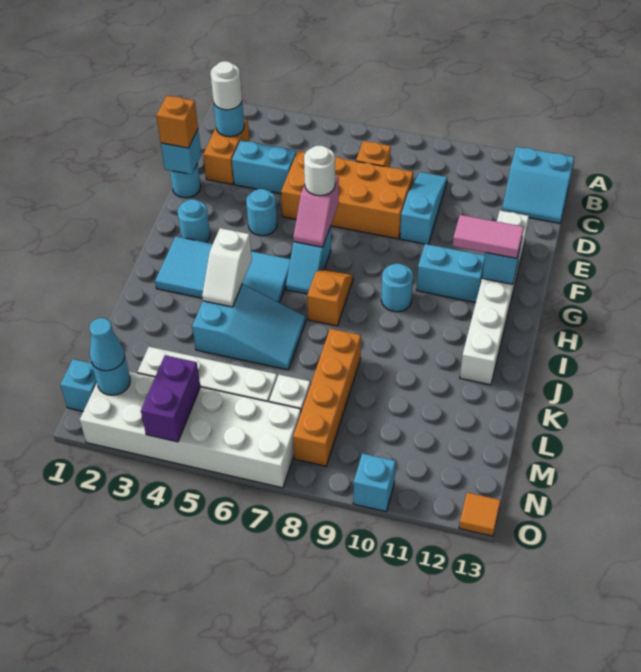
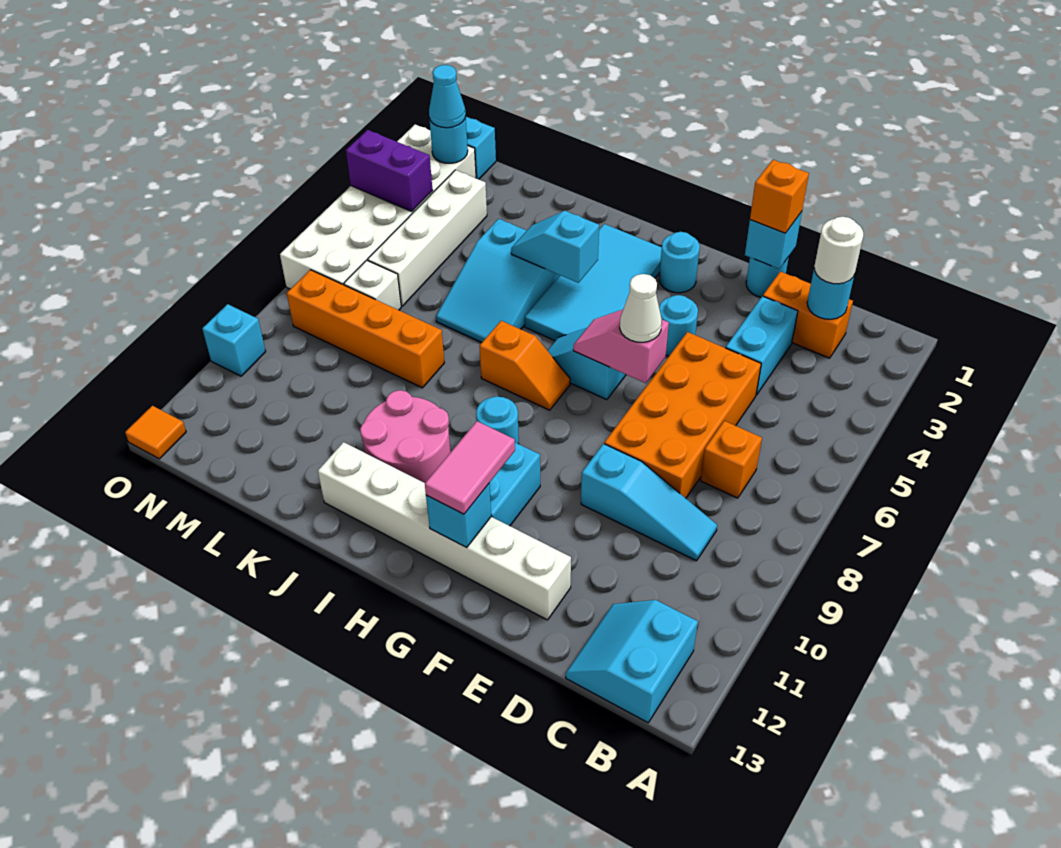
white 1x1 round brick [304,146,335,196] -> white 1x1 cone [620,274,662,342]
white 1x2 slope [202,228,252,307] -> cyan 1x2 slope [511,211,599,283]
none -> pink 2x2 round brick [360,390,451,483]

